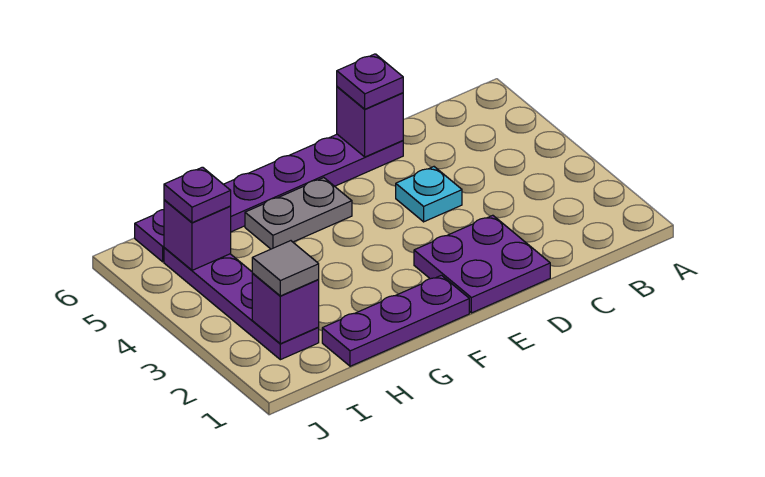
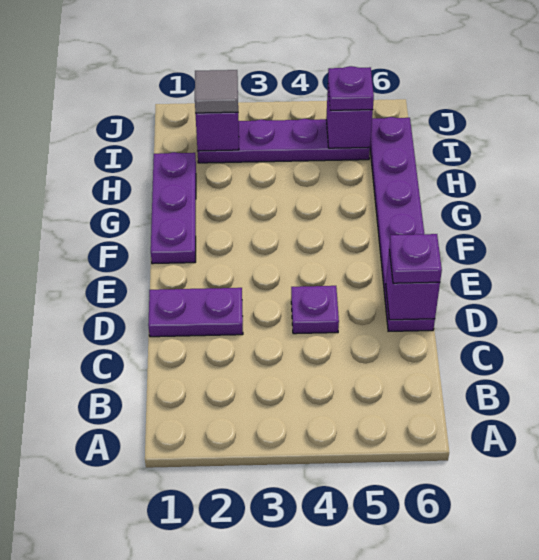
purple 2x2 plate [414,215,550,313] -> purple 1x2 plate [148,288,243,337]
cyan 1x1 plate [396,167,462,222] -> purple 1x1 plate [291,286,339,334]
grey 1x2 plate [245,178,352,249] -> none

